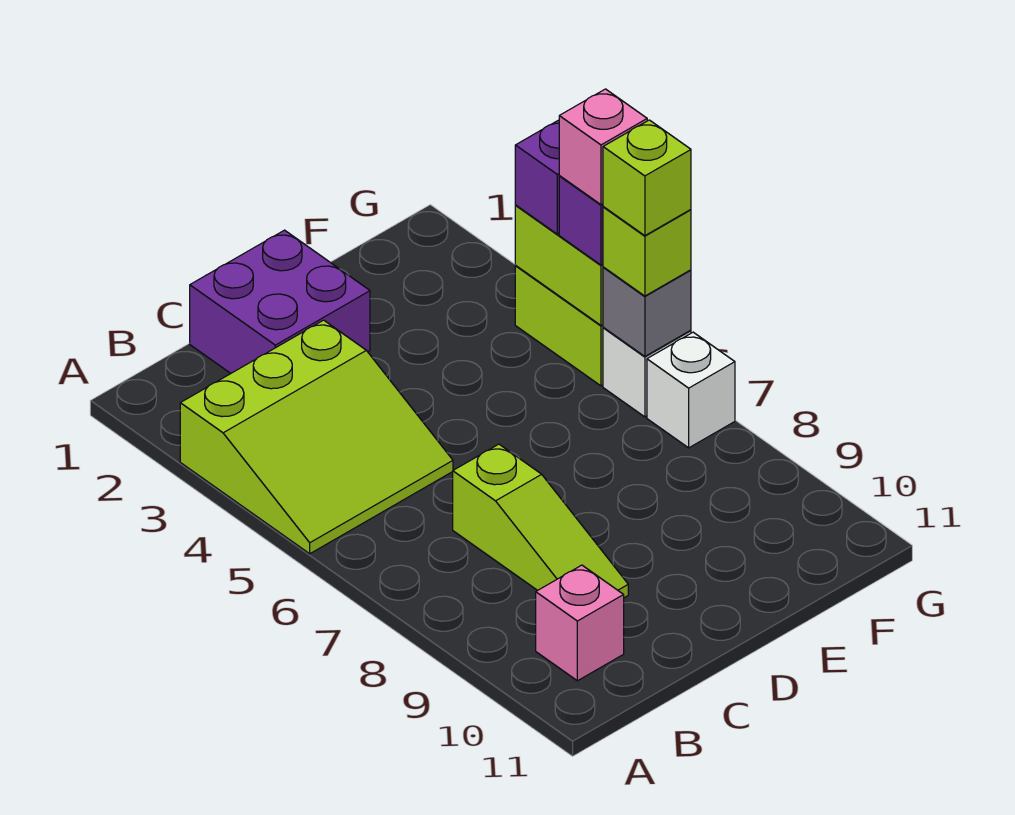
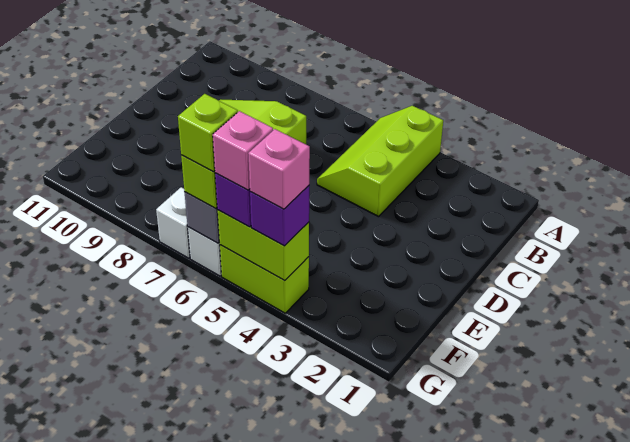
lime 3x3 slope [180,320,453,554] -> lime 2x3 slope [317,106,443,217]
pink 1x1 brick [536,565,624,681] -> pink 1x1 brick moved to [248,129,310,209]
purple 2x2 brick [190,230,370,373] -> none

